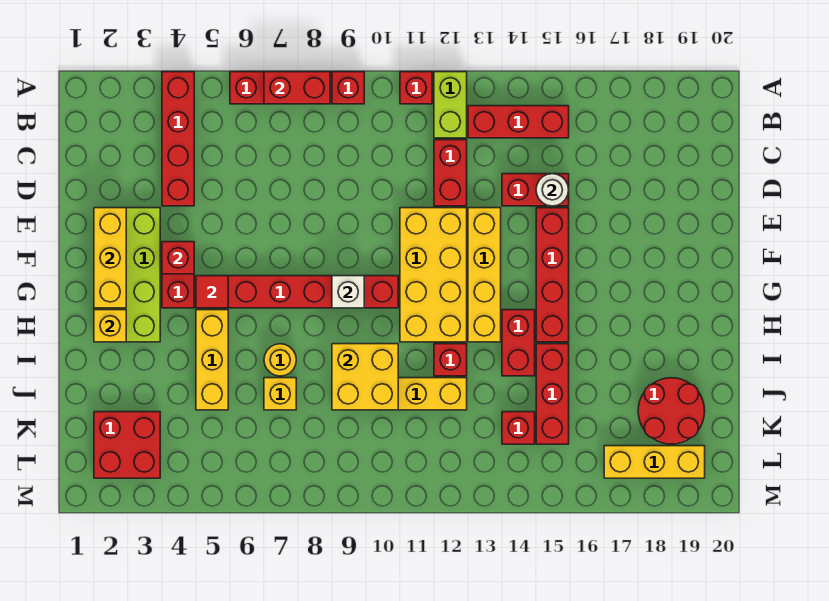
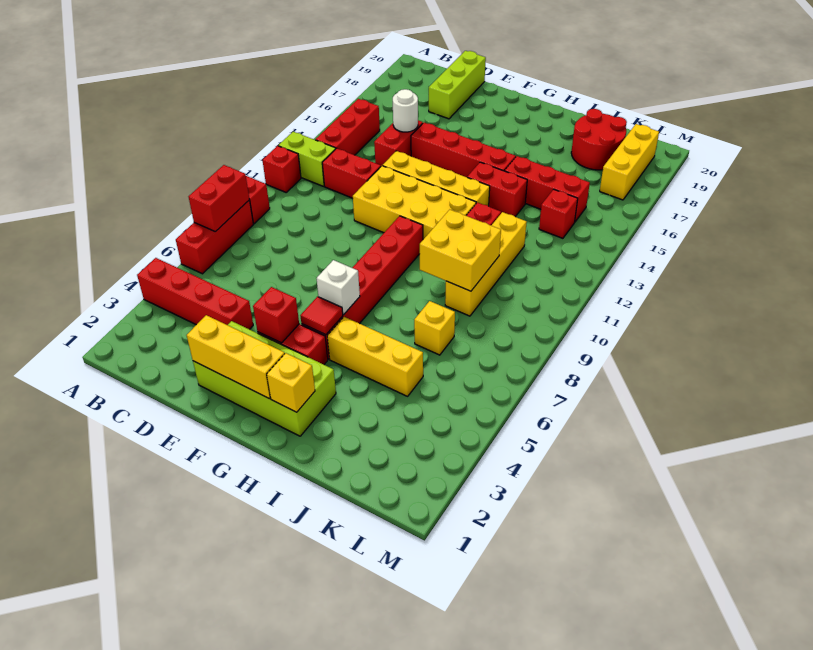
none -> lime 1x3 brick [429,51,486,119]
white 1x1 brick [332,276,364,308] -> white 1x1 brick moved to [316,260,360,315]
yellow 1x1 round brick [264,344,296,376] -> none
red 2x2 brick [94,412,160,478] -> none

